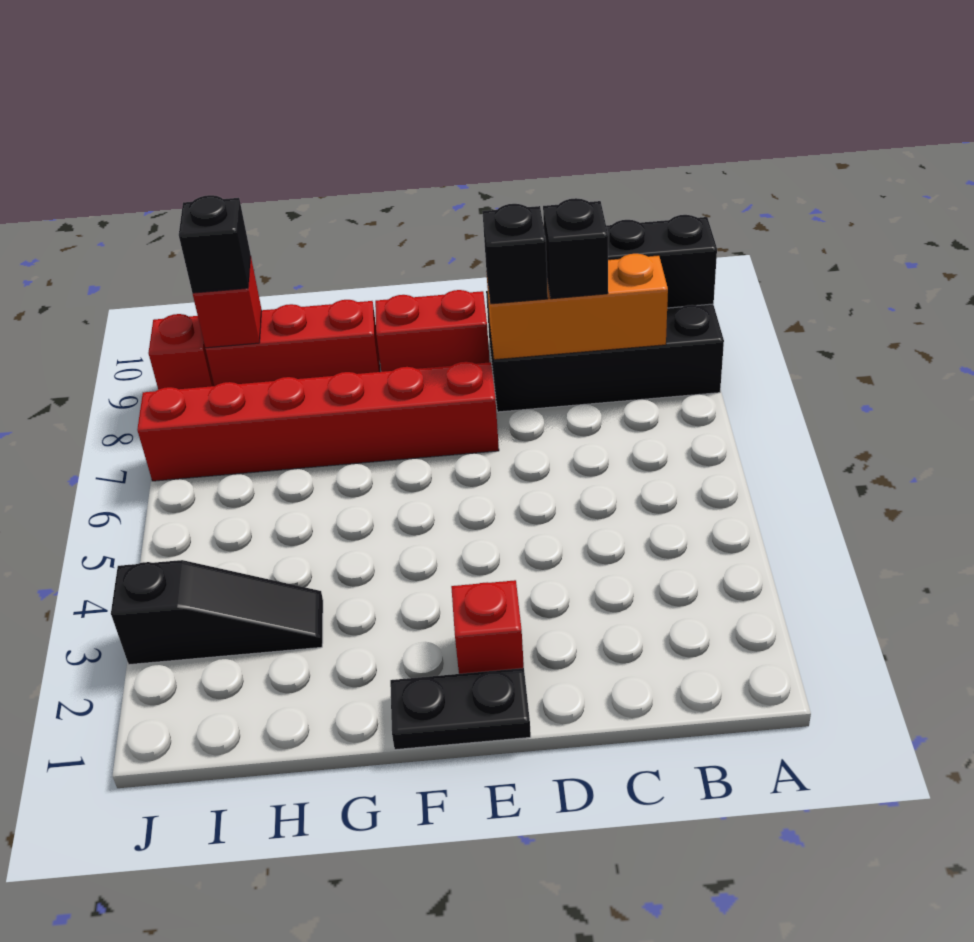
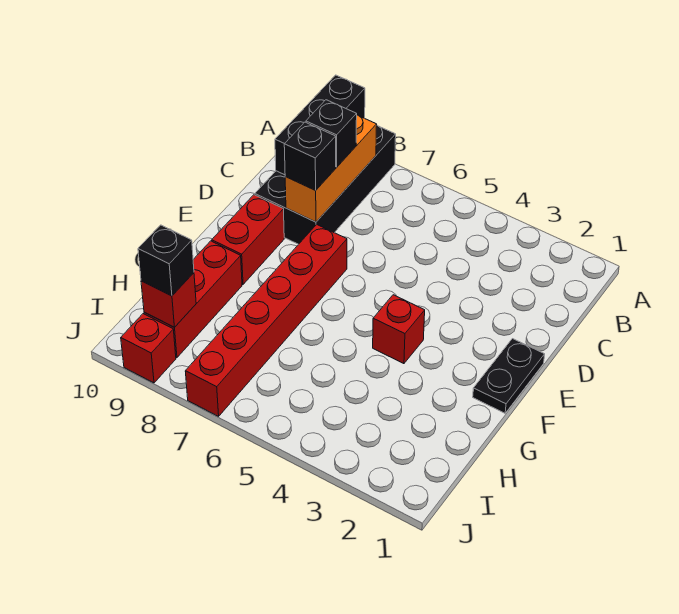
red 1x1 brick [451,580,524,674] -> red 1x1 brick moved to [373,295,425,364]
black 1x3 slope [111,560,323,665] -> none

